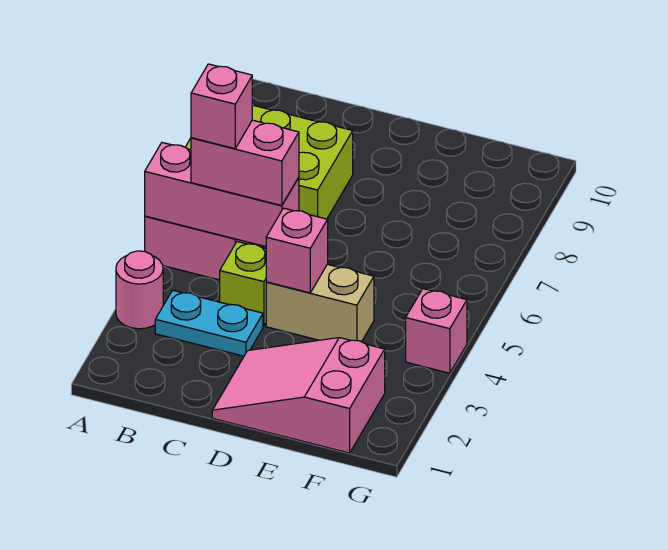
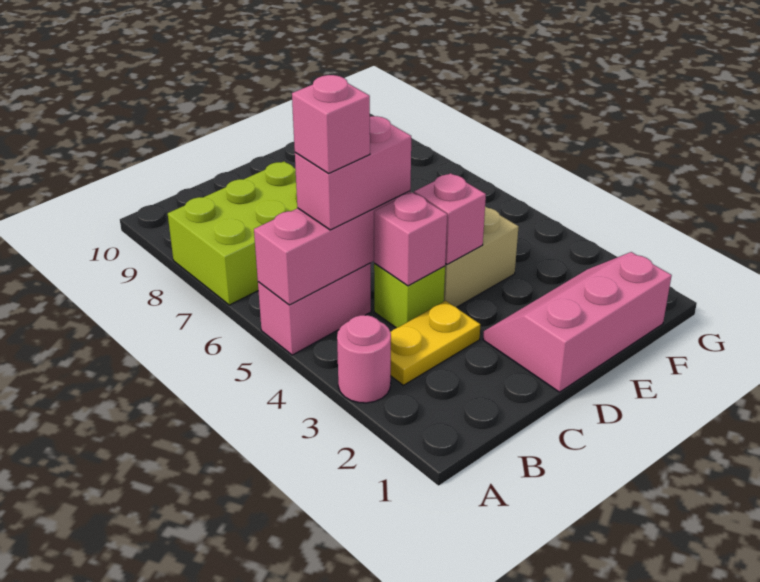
cyan 1x2 plate [155,290,263,356] -> yellow 1x2 plate [391,301,480,385]
pink 2x3 slope [212,338,385,453] -> pink 2x3 slope turned to [483,252,672,392]
pink 1x1 brick [406,289,467,373] -> pink 1x1 brick moved to [374,192,447,286]

